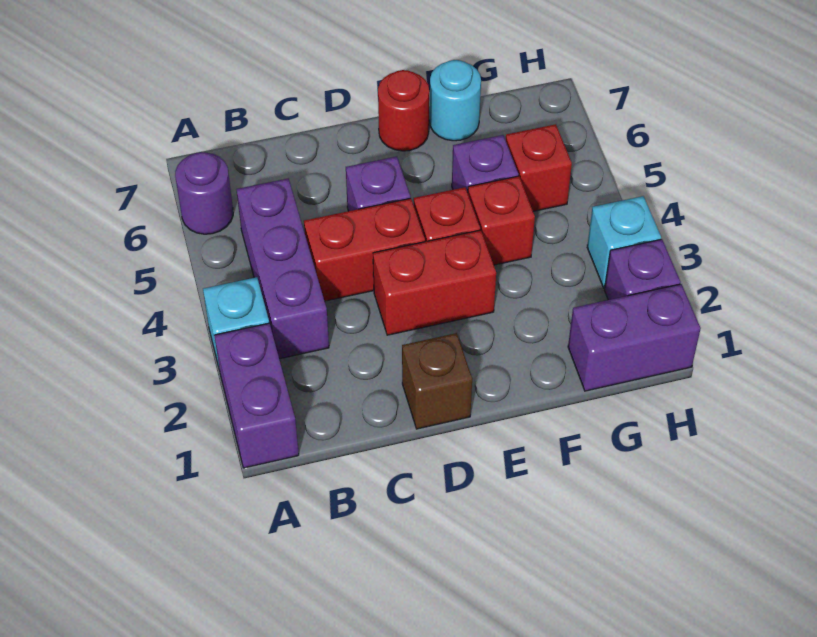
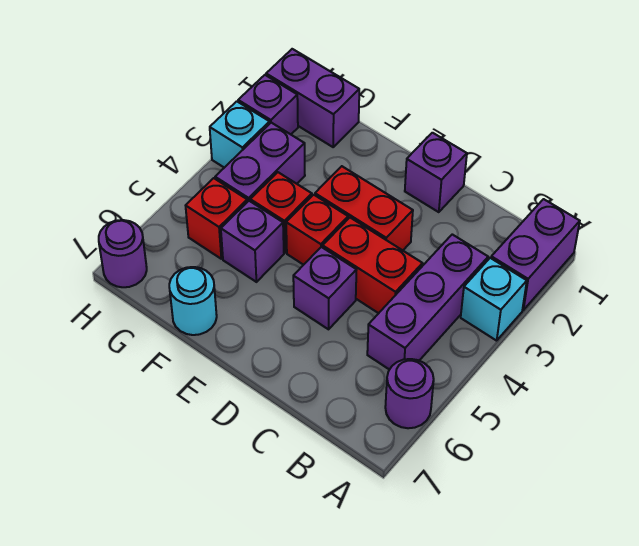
brown 1x1 brick [402,333,472,429] -> purple 1x1 brick [405,133,467,212]
red 1x1 round brick [378,70,429,151] -> none
none -> purple 1x2 brick [215,123,305,202]
none -> purple 1x1 round brick [99,220,147,287]

